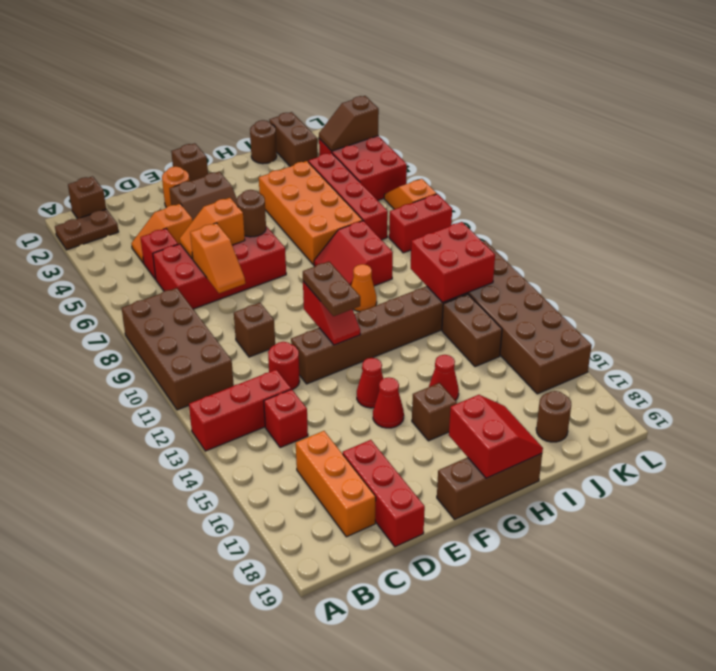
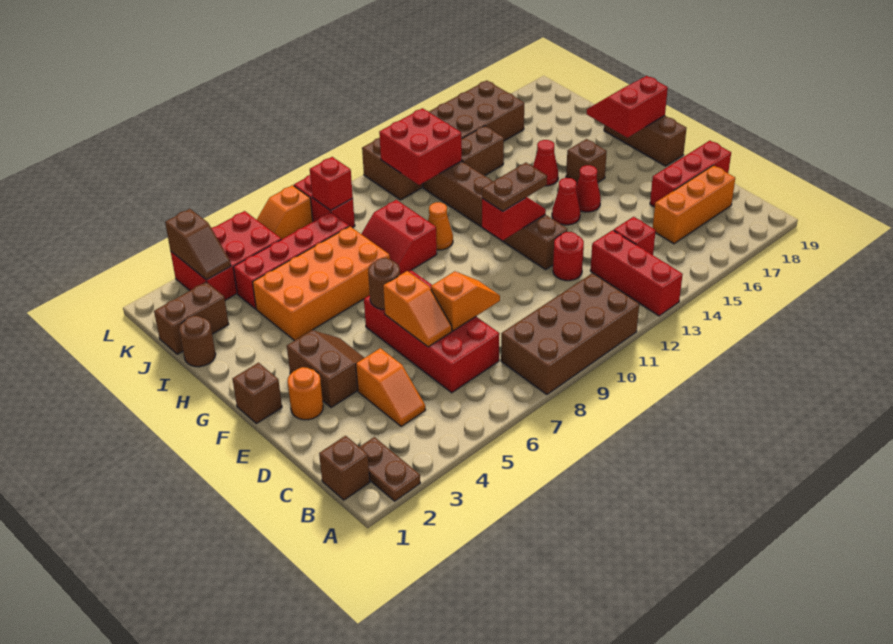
red 1x1 brick [141,228,178,280] -> red 1x1 brick moved to [310,157,353,210]
brown 1x1 brick [234,303,275,357] -> none
red 2x2 slope [314,221,393,286] -> red 2x2 slope turned to [362,200,437,275]
brown 1x1 round brick [536,391,571,442] -> none

